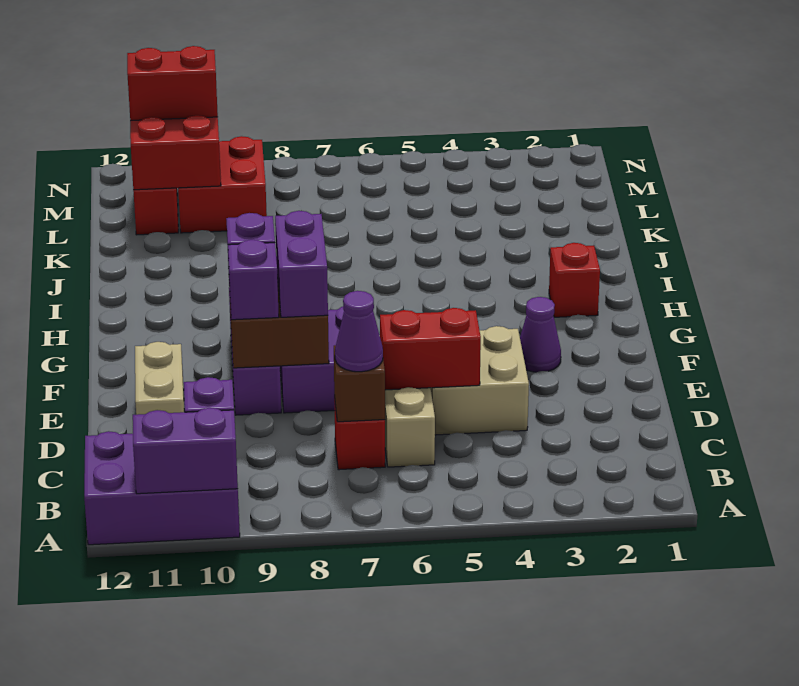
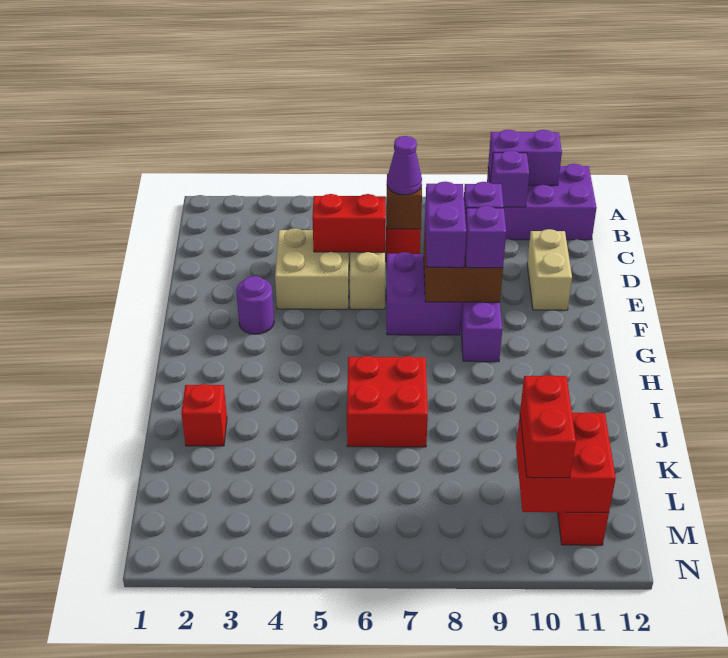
purple 1x1 cone [520,297,561,372] -> purple 1x1 round brick [236,276,274,334]
red 1x1 brick [549,243,600,317] -> red 1x1 brick moved to [181,384,227,446]
red 2x2 brick [178,136,267,233] -> red 2x2 brick moved to [347,356,428,447]
red 1x2 brick [127,46,218,121] -> red 1x2 brick turned to [520,375,576,478]

